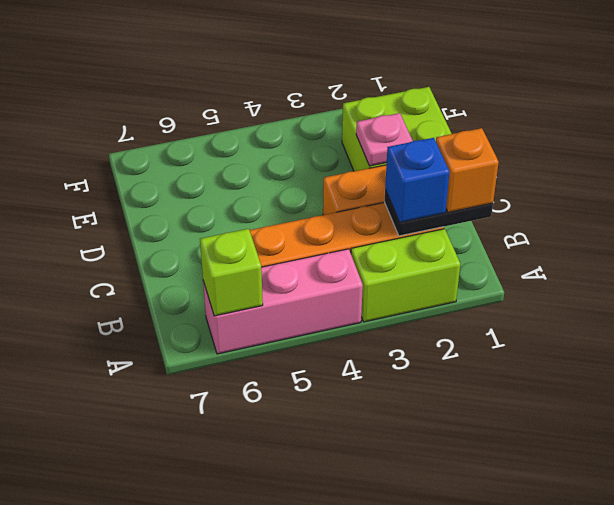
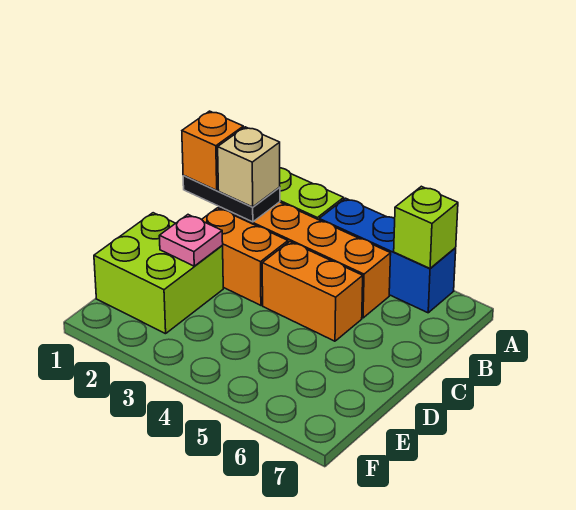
pink 1x3 brick [203,249,363,354] -> blue 1x3 brick [319,198,456,313]
blue 1x1 brick [385,138,450,222] -> tan 1x1 brick [218,127,280,207]
none -> orange 1x2 brick [262,242,363,341]

